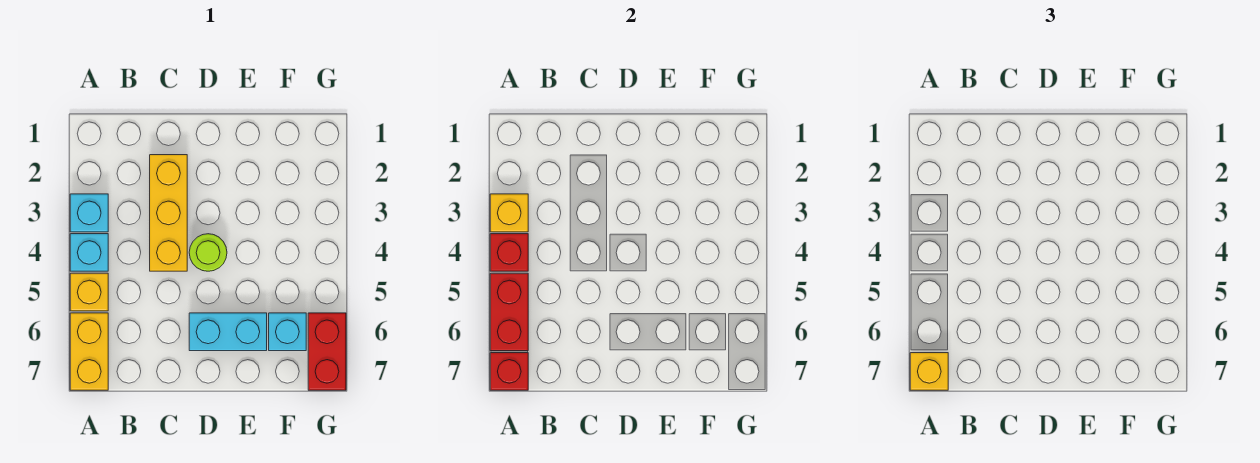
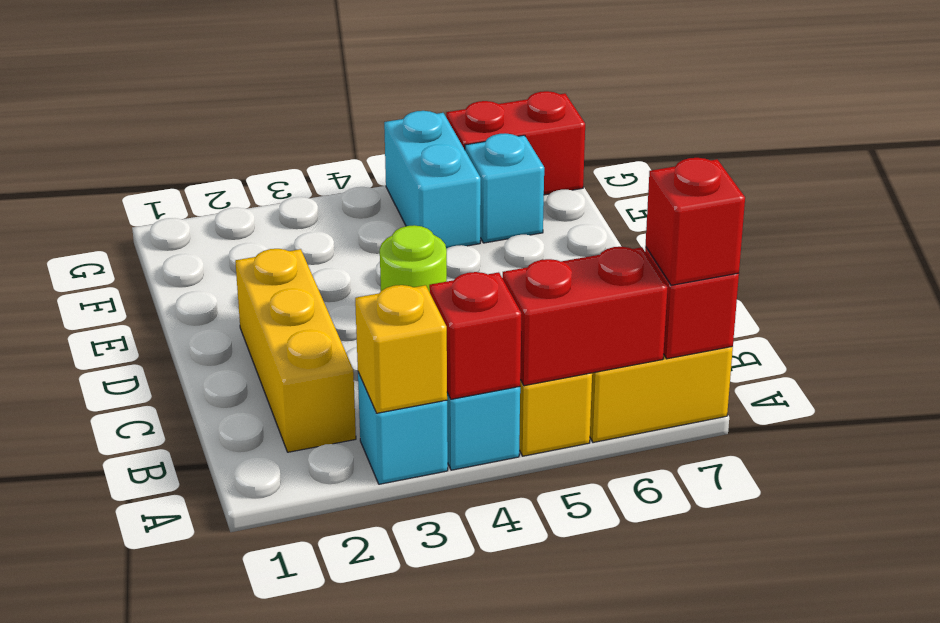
yellow 1x1 brick [910,353,948,390] -> red 1x1 brick [646,158,745,285]
yellow 1x3 brick [150,155,187,271] -> yellow 1x3 brick turned to [235,249,356,452]
cyan 1x2 brick [189,313,267,351] -> cyan 1x2 brick moved to [384,111,481,249]

